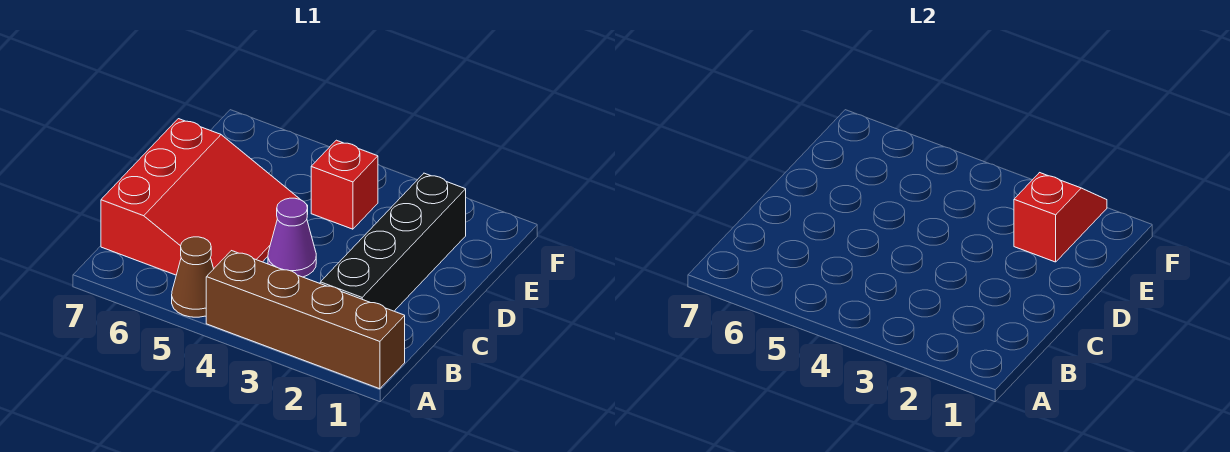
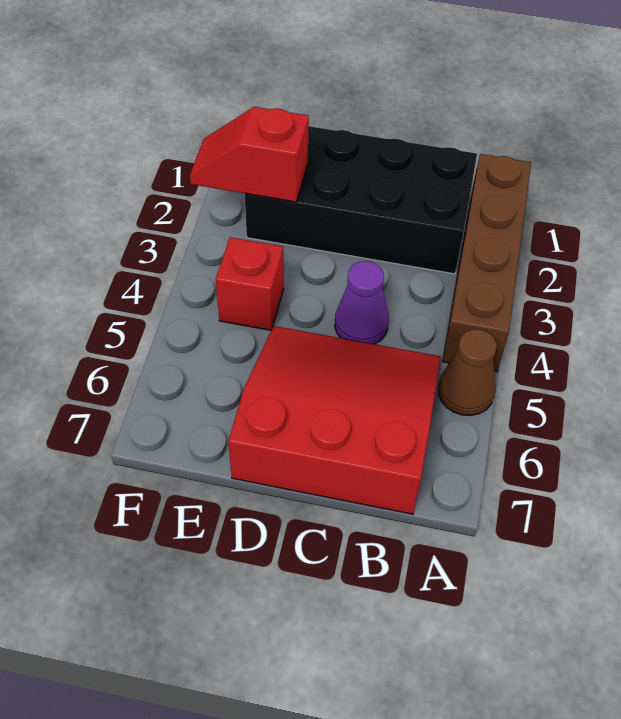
black 1x4 brick [320,173,466,311] -> black 2x4 brick [245,126,477,274]

